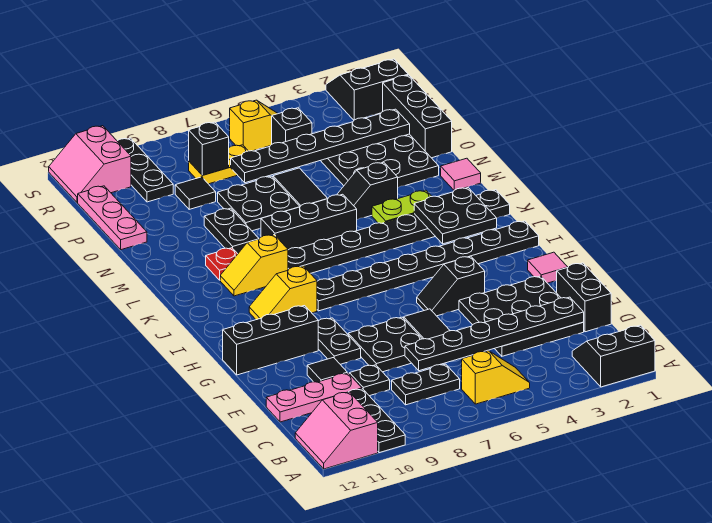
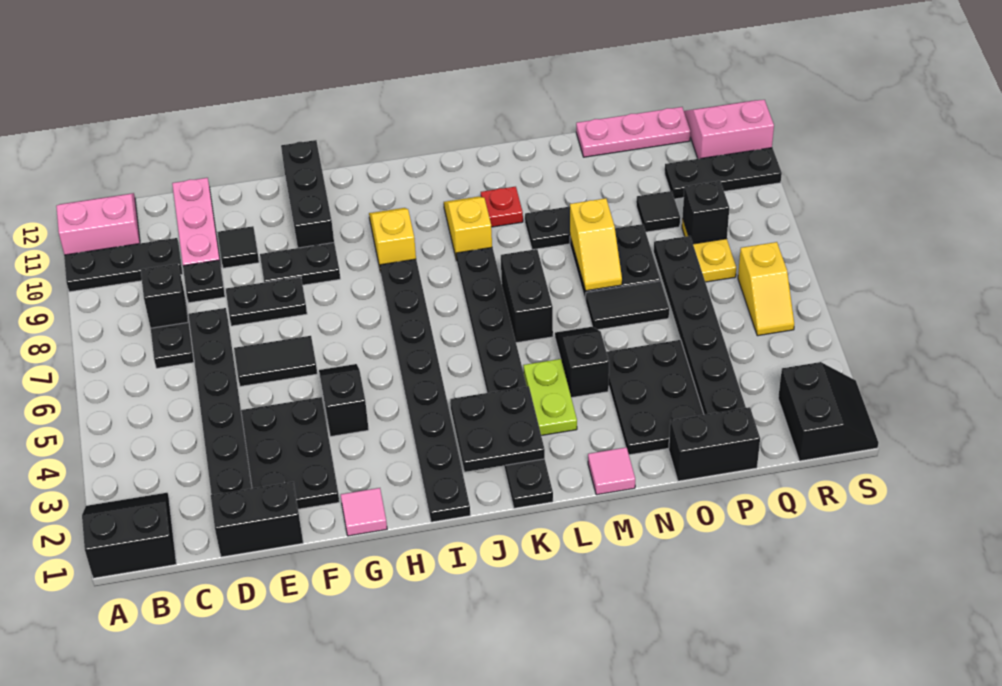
black 2x2 slope [572,325,655,387] -> black 2x2 slope turned to [82,493,176,578]
yellow 1x2 slope [462,351,530,404] -> yellow 1x2 slope moved to [570,198,622,291]
black 2x2 plate [348,317,422,372] -> black 1x2 plate [226,277,307,326]
black 1x3 brick [261,194,357,250] -> black 1x2 brick [501,249,553,343]
black 1x3 brick [383,75,452,158] -> black 1x2 brick [669,407,760,481]
black 1x1 brick [272,108,312,144] -> black 1x1 brick moved to [141,264,188,328]

